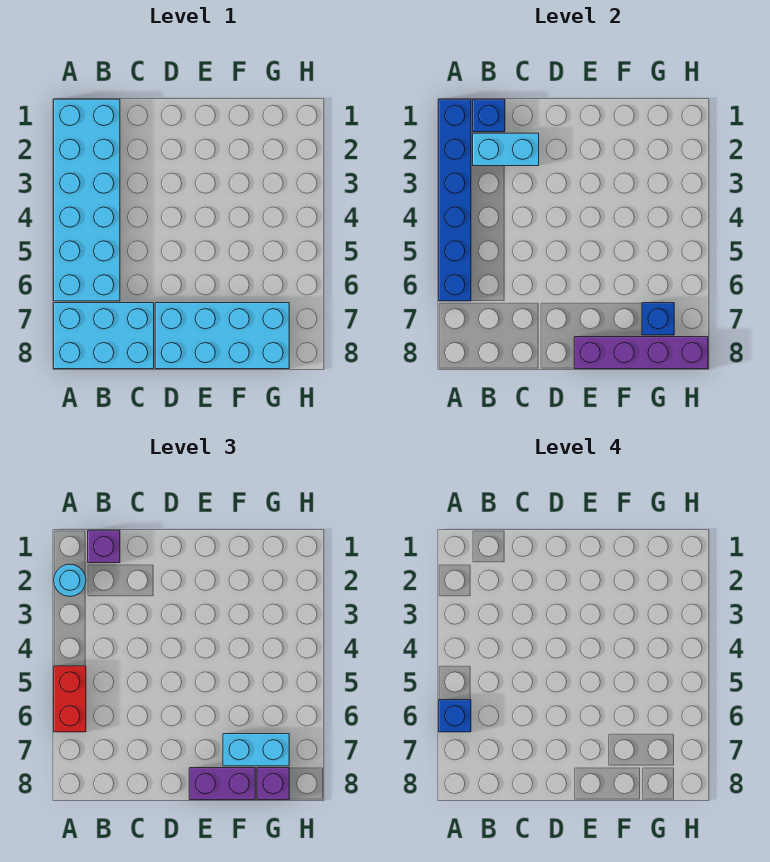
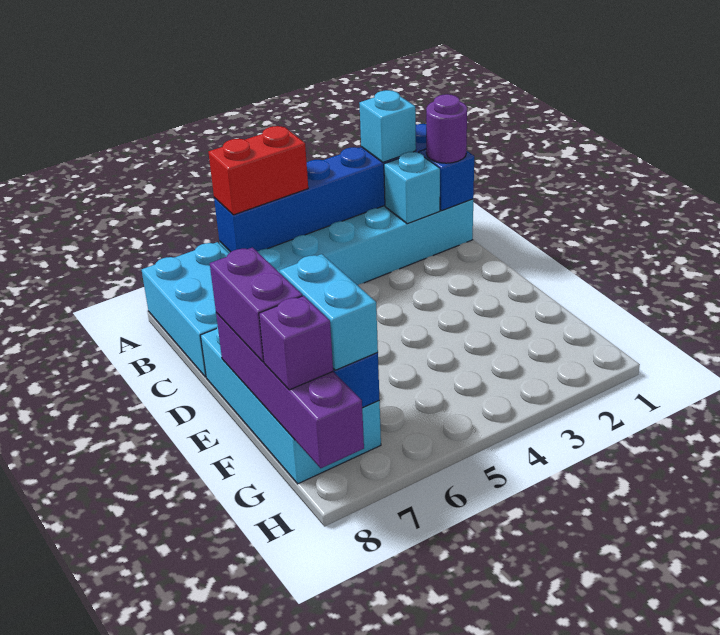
cyan 1x1 round brick [54,564,86,596] -> cyan 1x1 brick [359,90,416,162]
blue 1x1 brick [439,700,471,732] -> none
purple 1x1 brick [88,530,120,563] -> purple 1x1 round brick [426,94,467,163]
cyan 1x2 brick [473,133,539,166] -> cyan 1x1 brick [384,152,440,224]

